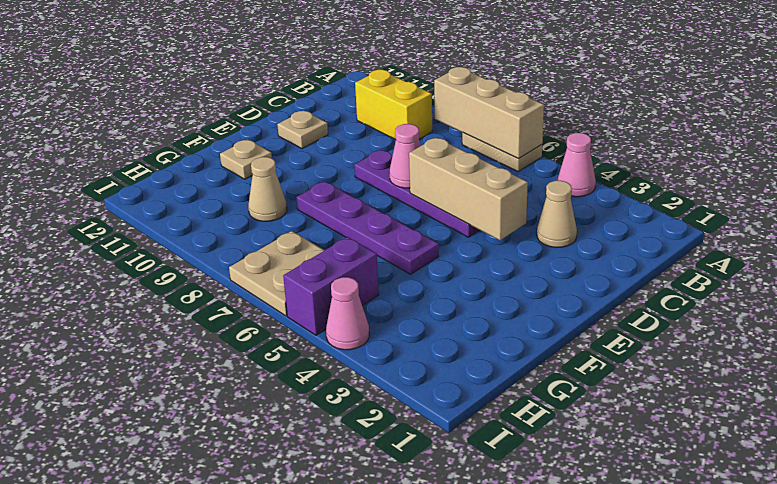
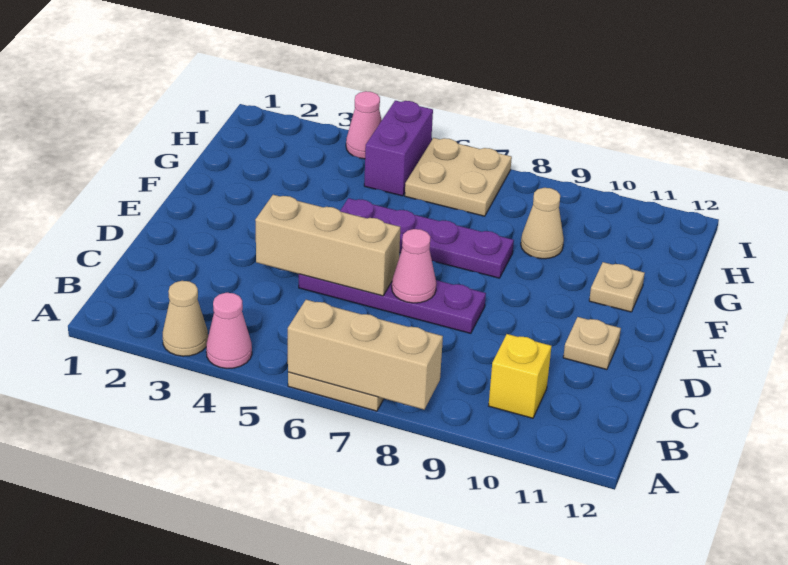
yellow 1x2 brick [355,70,432,140] -> yellow 1x1 brick [489,334,552,418]
tan 1x1 cone [537,181,577,248] -> tan 1x1 cone moved to [163,281,208,356]

